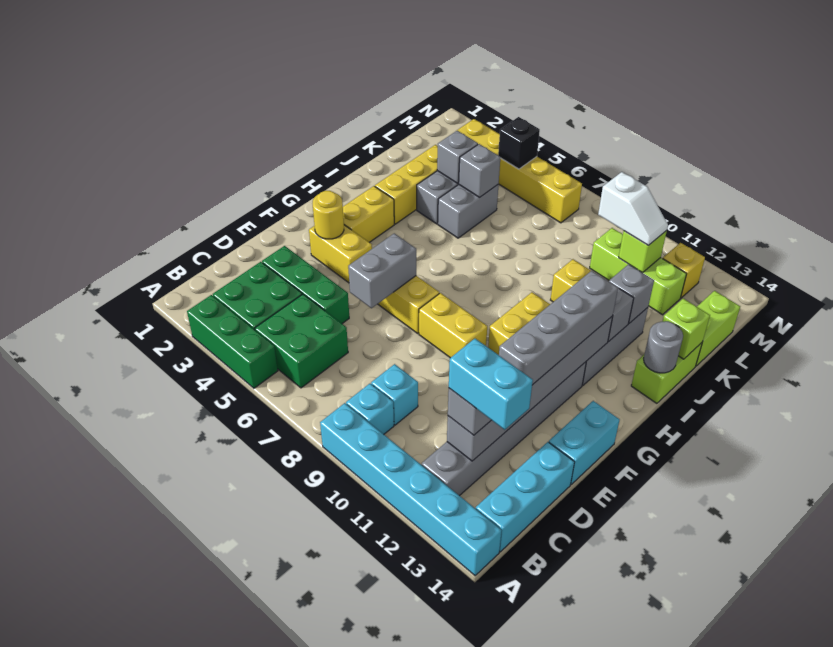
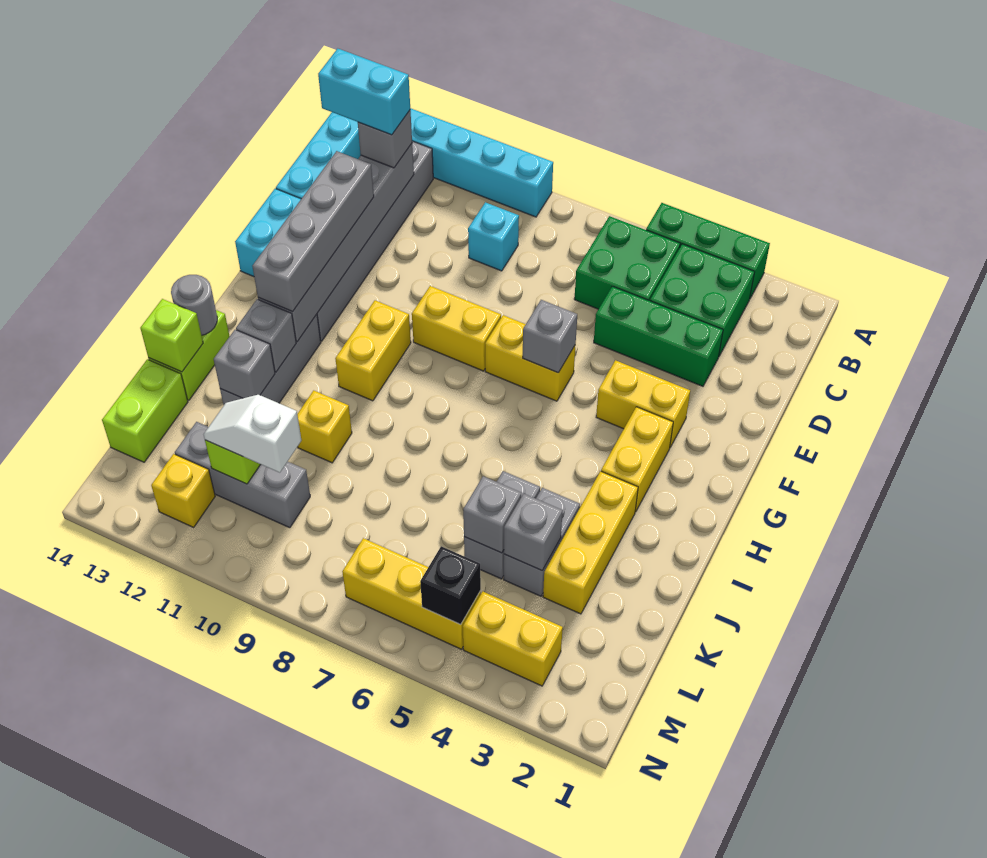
cyan 1x1 brick [346,384,394,434] -> none
grey 1x2 brick [348,233,416,308] -> grey 1x1 brick [523,300,577,373]
yellow 1x1 round brick [312,191,344,239] -> none
lime 1x3 brick [590,228,687,315] -> grey 1x3 brick [175,422,310,528]

